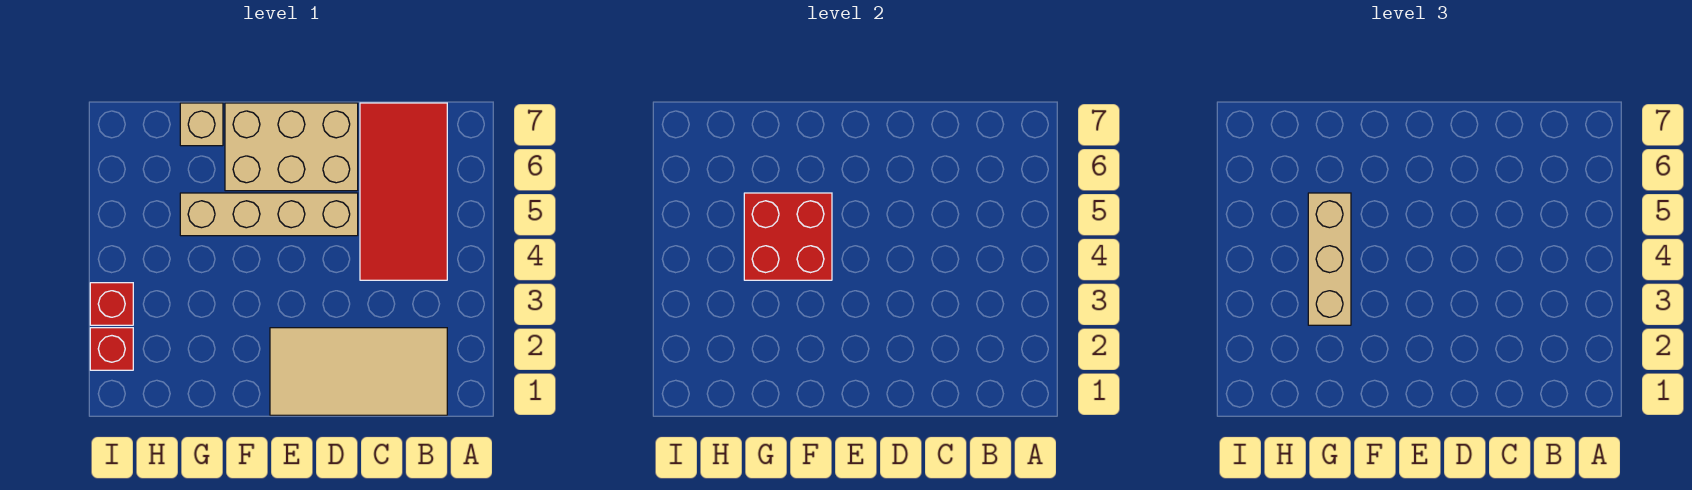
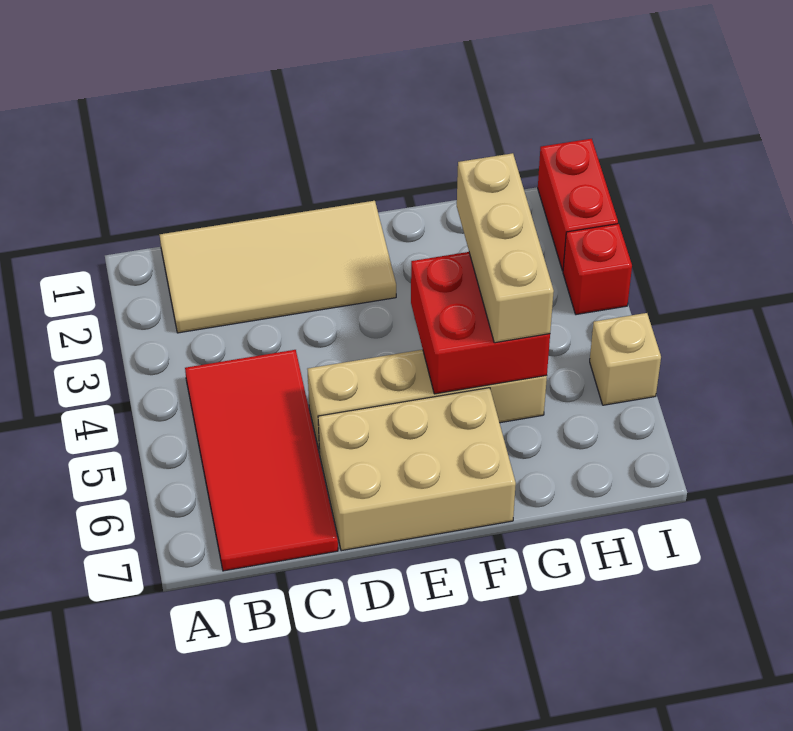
tan 1x1 brick [180,103,223,146] -> tan 1x1 brick moved to [590,313,661,405]
red 1x1 brick [90,328,133,370] -> red 1x2 brick [538,139,618,271]

